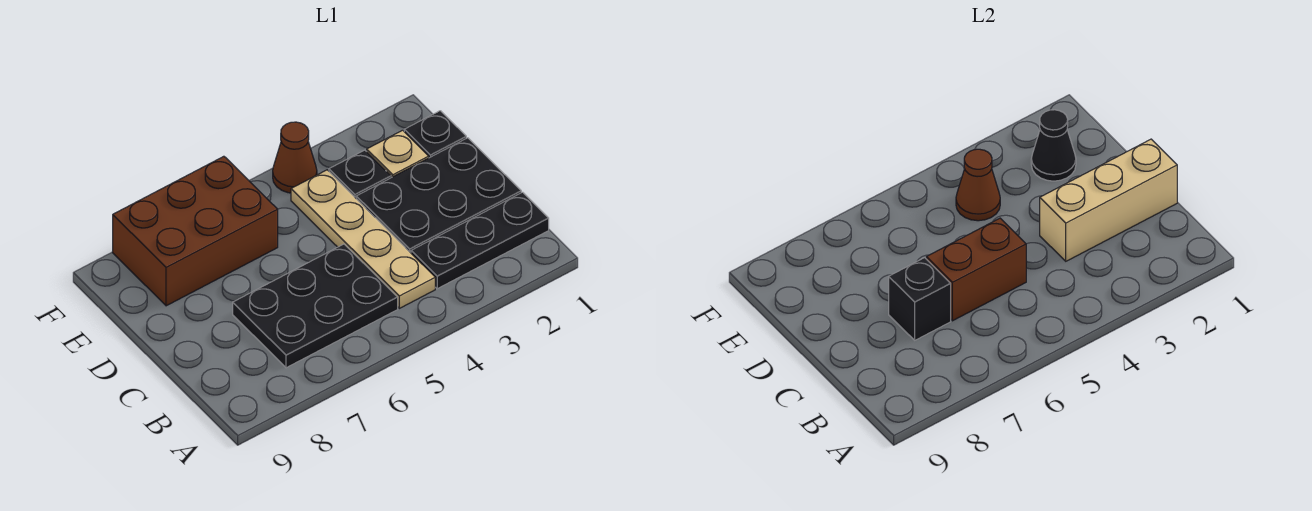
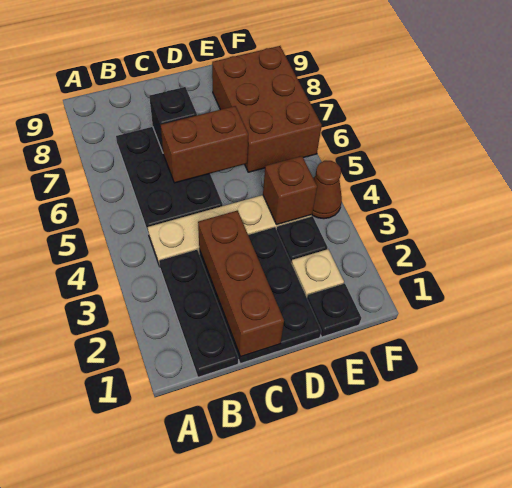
tan 1x3 brick [1040,139,1177,261] -> brown 1x3 brick [198,211,284,357]
brown 1x2 brick [926,218,1026,321] -> brown 1x2 brick turned to [161,106,248,183]
black 1x1 cone [1031,110,1076,181] -> none
brown 1x1 cone [956,149,1000,221] -> brown 1x1 brick [263,156,317,225]

